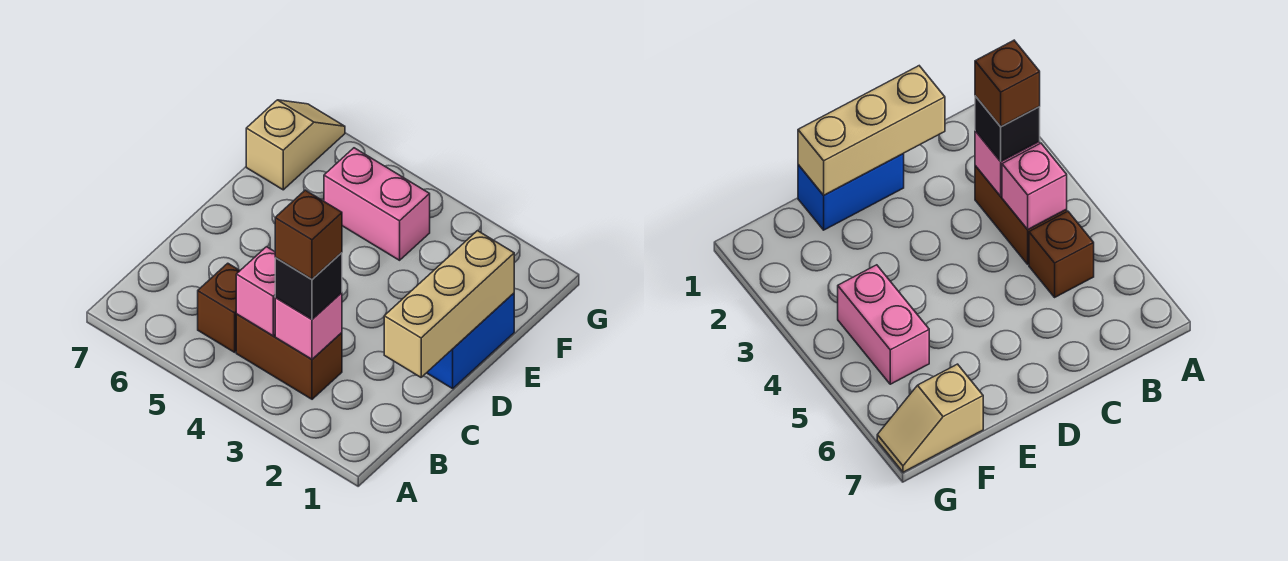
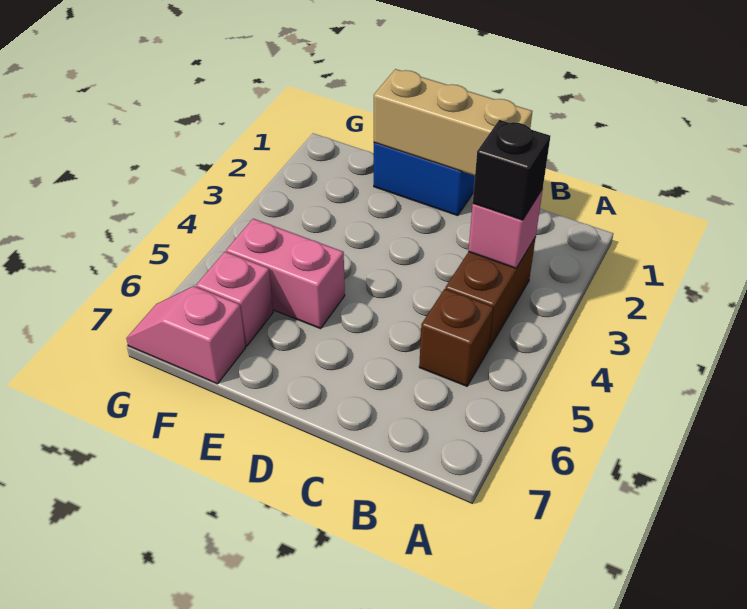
brown 1x1 brick [275,190,342,279] -> none
pink 1x1 brick [236,247,275,336] -> pink 1x1 brick moved to [196,252,273,346]
pink 1x2 brick [324,148,430,260] -> pink 1x2 brick turned to [226,219,345,329]
tan 1x2 slope [246,100,345,190] -> pink 1x2 slope [126,286,246,384]

